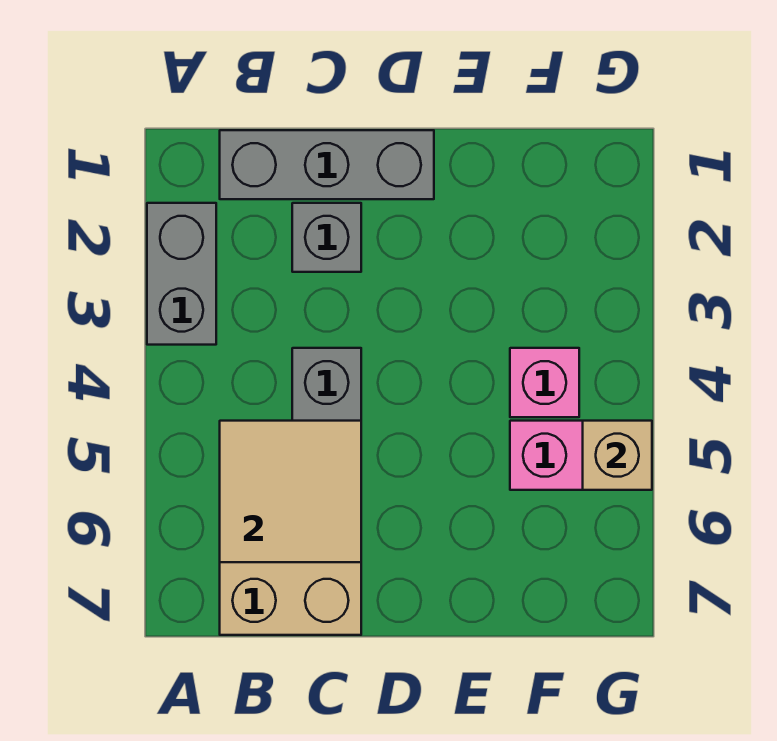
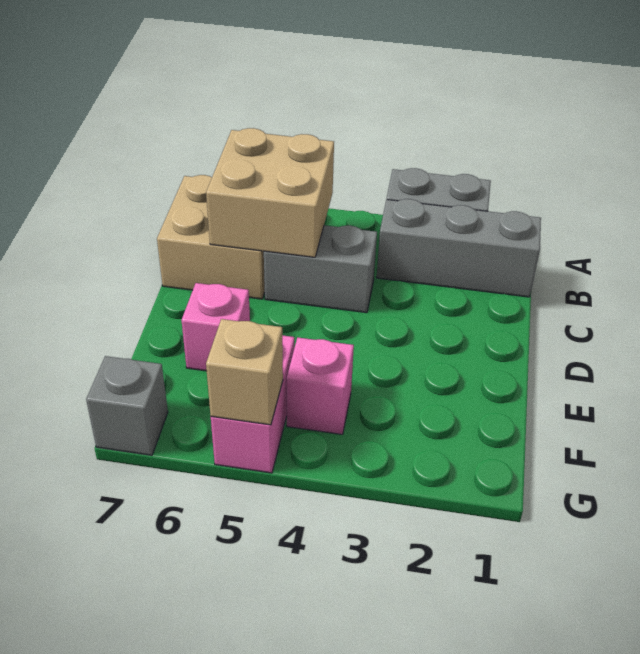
grey 1x3 brick [220,130,434,199] -> grey 1x3 brick turned to [377,199,541,297]
tan 2x2 tile [220,421,361,562] -> tan 2x2 brick [206,128,334,257]
grey 1x1 brick [292,203,361,272] -> grey 1x1 brick moved to [86,356,168,455]
none -> pink 1x1 brick [181,283,250,371]

